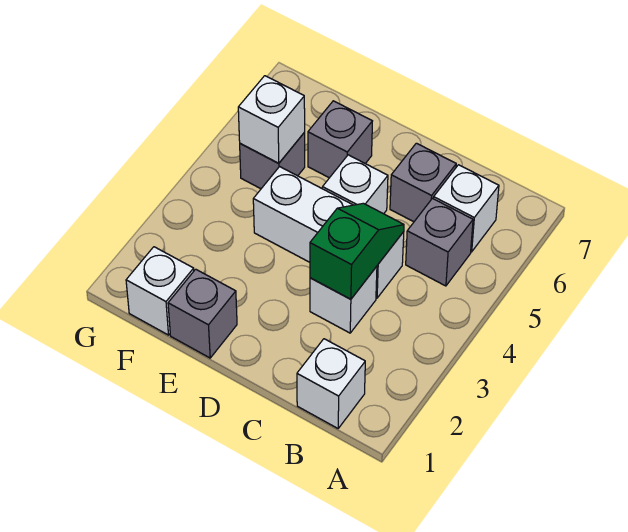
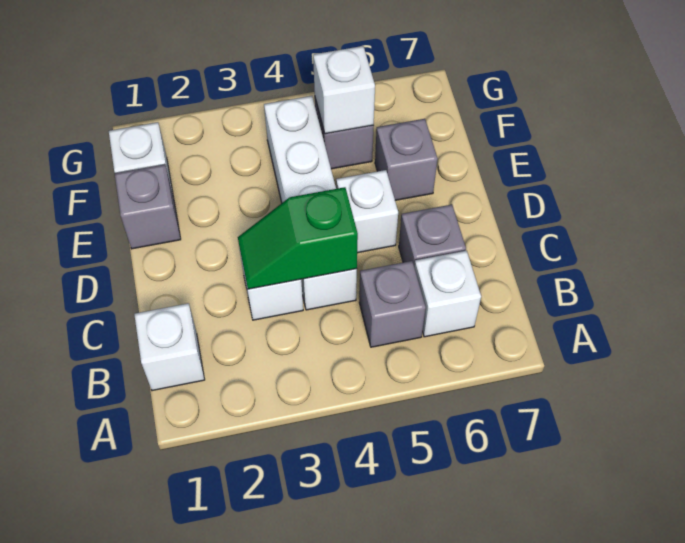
green 1x2 slope [310,203,404,299] -> green 1x2 slope turned to [238,187,358,289]
white 1x3 brick [253,167,404,298] -> white 1x4 brick [264,96,357,310]

